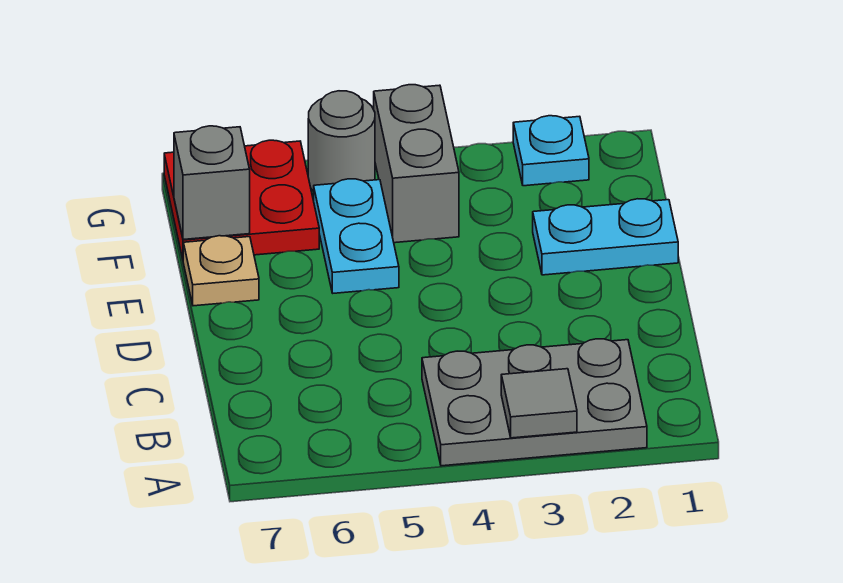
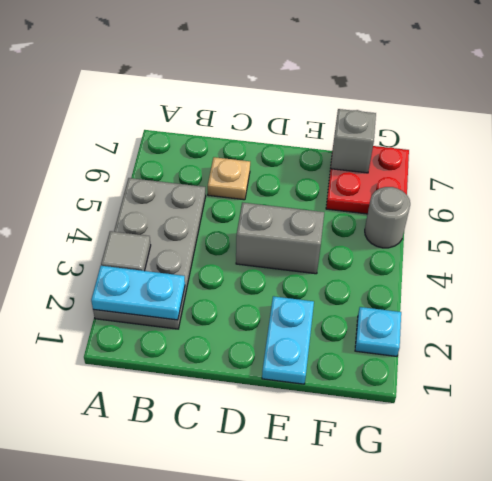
grey 2x3 plate [422,339,647,466] -> grey 2x4 plate [93,178,206,329]
cyan 1x2 plate [314,179,399,293] -> cyan 1x2 plate moved to [91,266,185,320]
tan 1x1 plate [183,236,259,306] -> tan 1x1 plate moved to [208,157,250,200]
grey 1x2 brick [374,85,459,243] -> grey 1x2 brick moved to [236,203,324,274]

